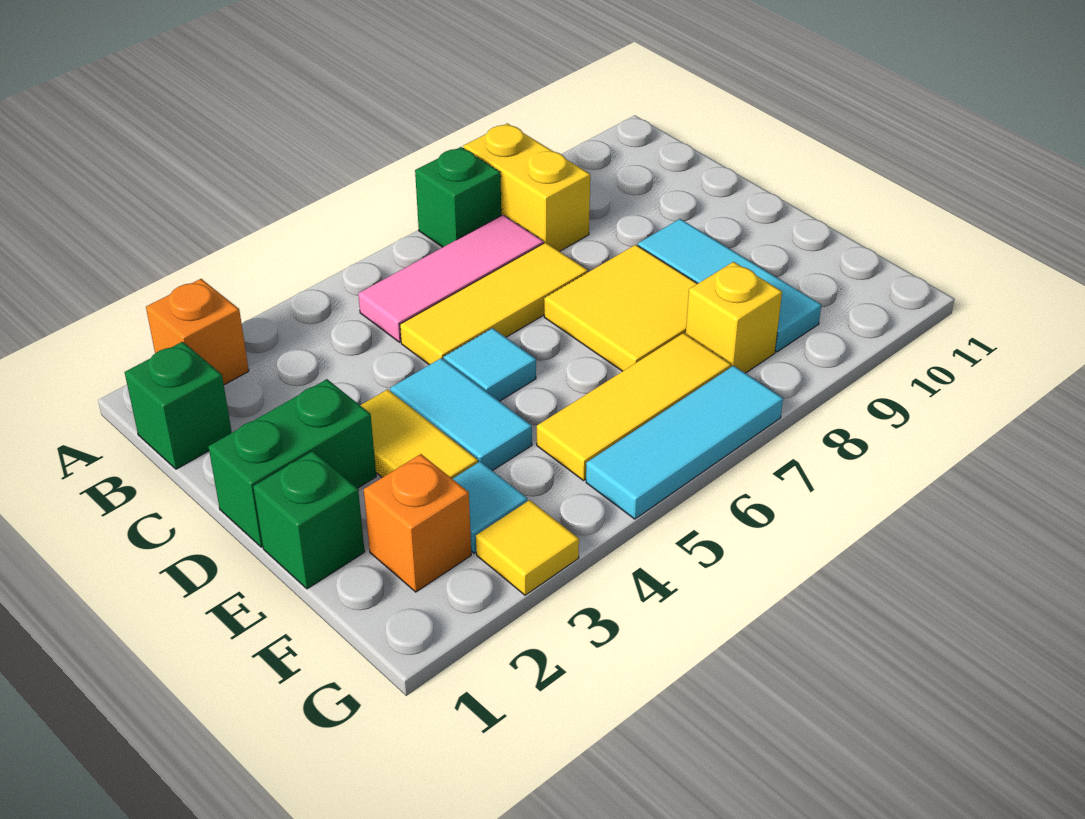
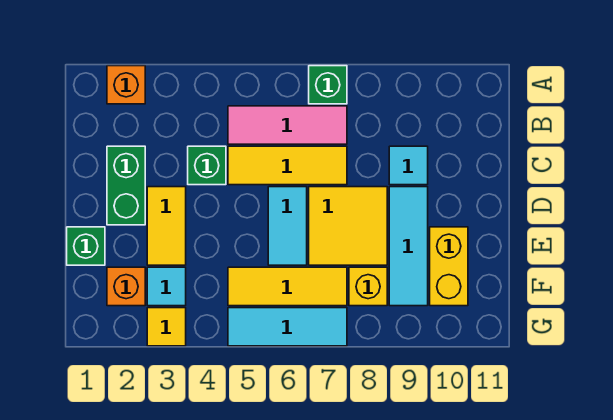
yellow 1x2 brick [463,123,590,251] -> yellow 1x2 brick moved to [430,227,468,306]
green 1x1 brick [125,342,232,469] -> green 1x1 brick moved to [188,146,226,185]
green 1x2 brick [208,379,376,547] -> green 1x2 brick turned to [107,146,145,225]
cyan 1x2 tile [390,358,532,471] -> cyan 1x2 tile moved to [268,187,307,265]
cyan 1x1 tile [444,328,536,401] -> cyan 1x1 tile moved to [389,146,428,185]

